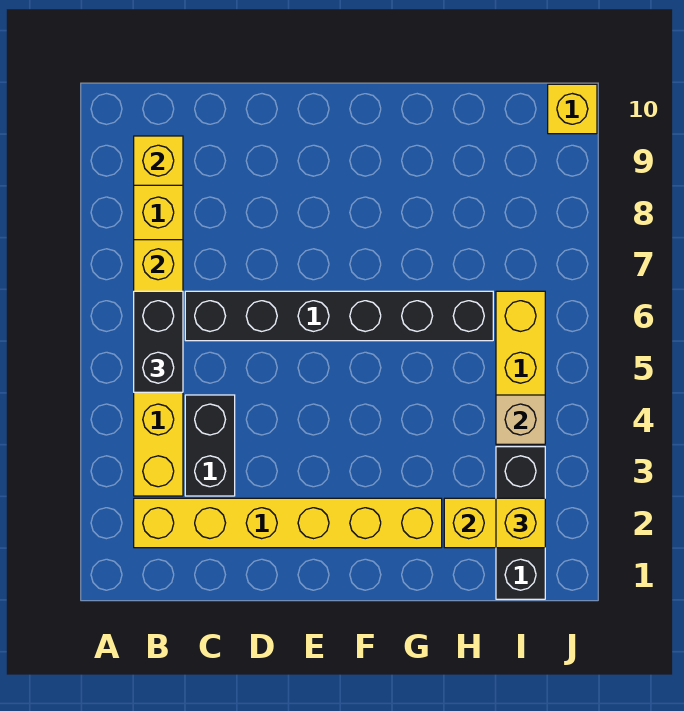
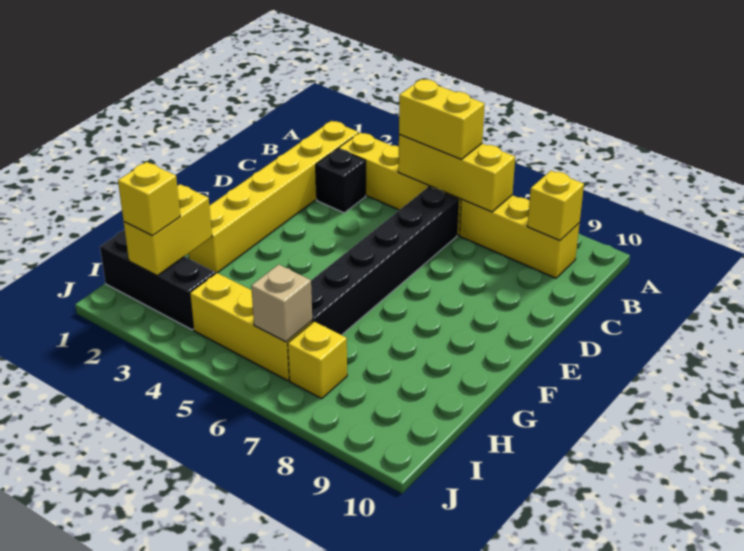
black 1x2 brick [134,291,183,392] -> yellow 1x2 brick [399,79,485,159]
black 1x2 brick [185,395,235,496] -> black 1x1 brick [316,149,366,213]
tan 1x1 brick [496,395,545,444] -> tan 1x1 brick moved to [251,265,312,342]
yellow 1x1 brick [548,84,597,134] -> yellow 1x1 brick moved to [288,322,347,399]

